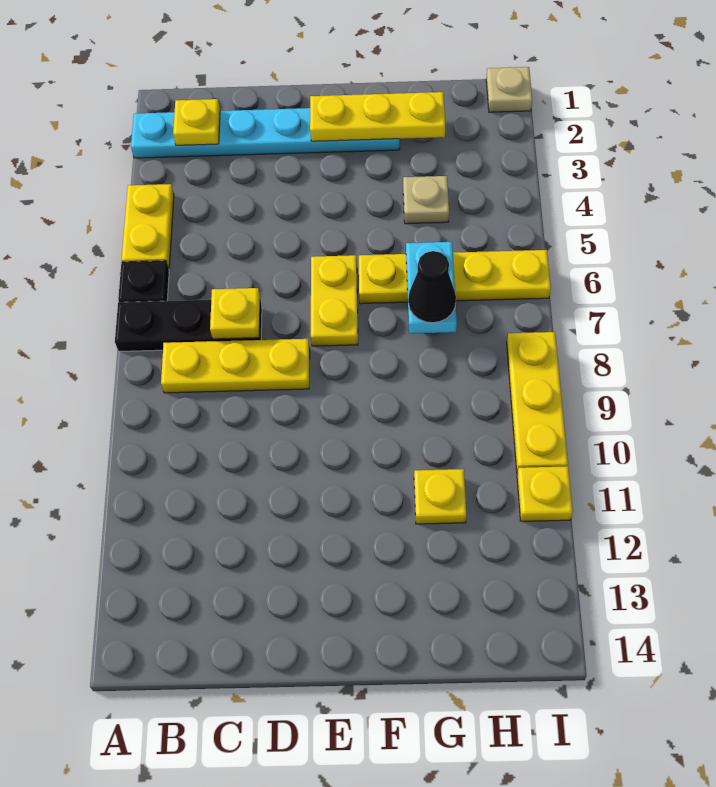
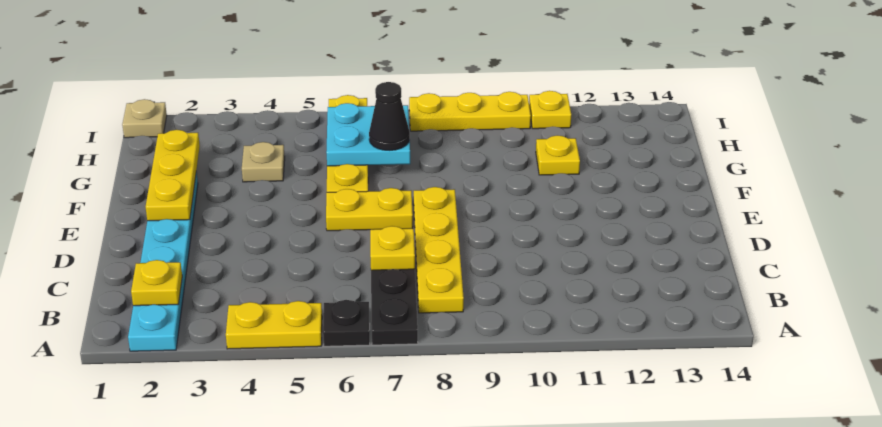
yellow 1x3 plate [161,339,310,393] -> yellow 1x4 plate [414,187,464,313]
cyan 1x2 plate [406,242,457,334] -> cyan 2x2 plate [326,103,410,166]

